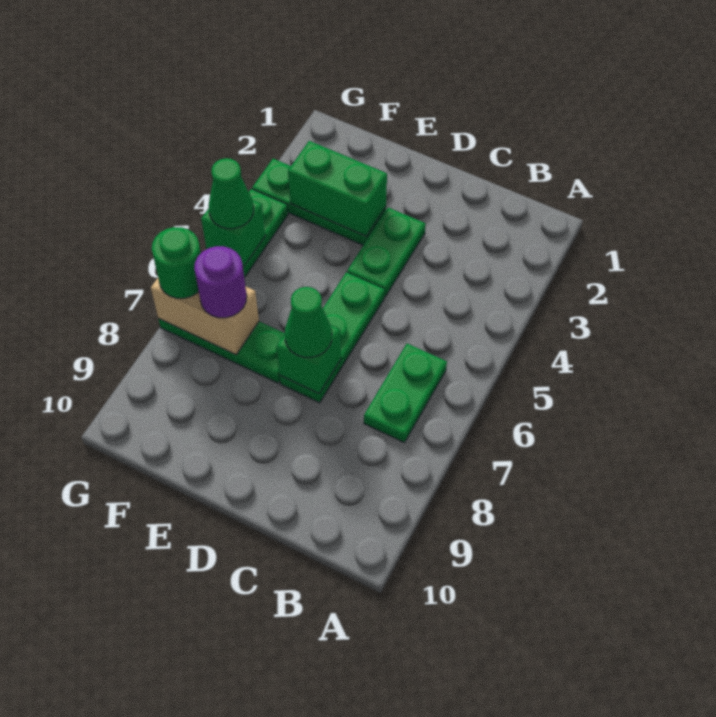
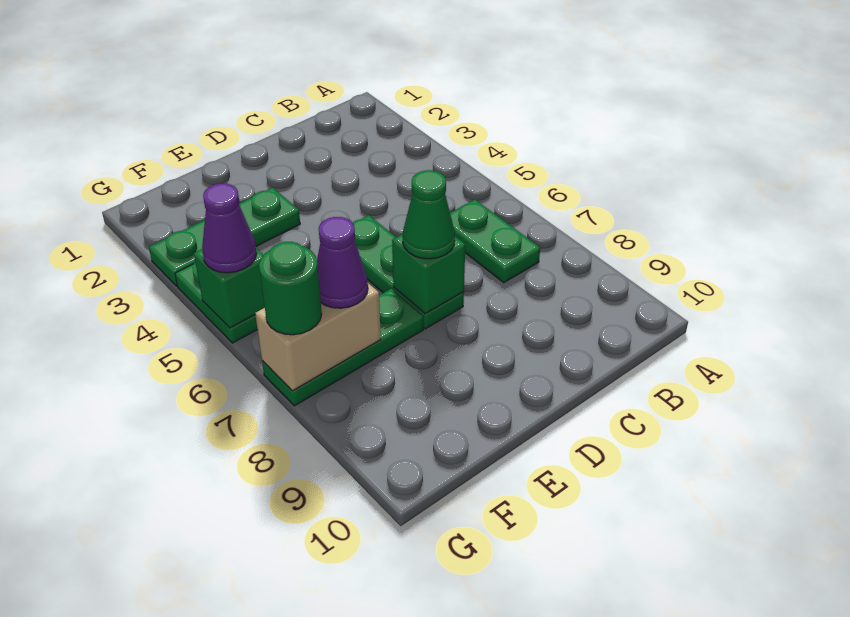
green 1x2 plate [347,207,426,297] -> none
green 1x2 brick [288,141,387,237] -> none
purple 1x1 round brick [194,246,247,318] -> purple 1x1 cone [317,217,368,308]
green 1x1 cone [209,158,254,229] -> purple 1x1 cone [202,184,257,273]

